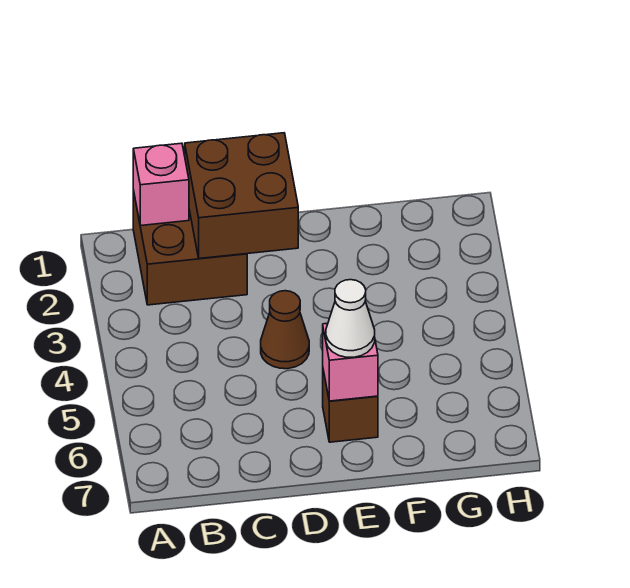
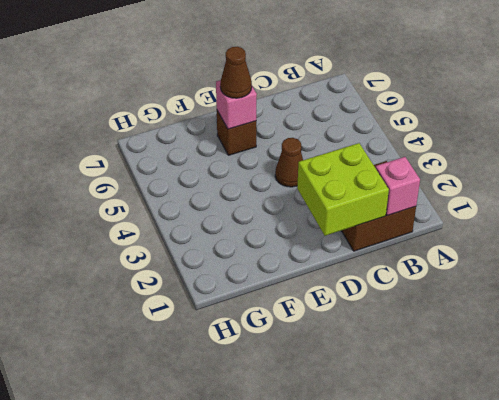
brown 2x2 brick [185,133,298,259] -> lime 2x2 brick [297,143,389,236]
white 1x1 cone [326,280,375,357] -> brown 1x1 cone [220,47,252,98]

